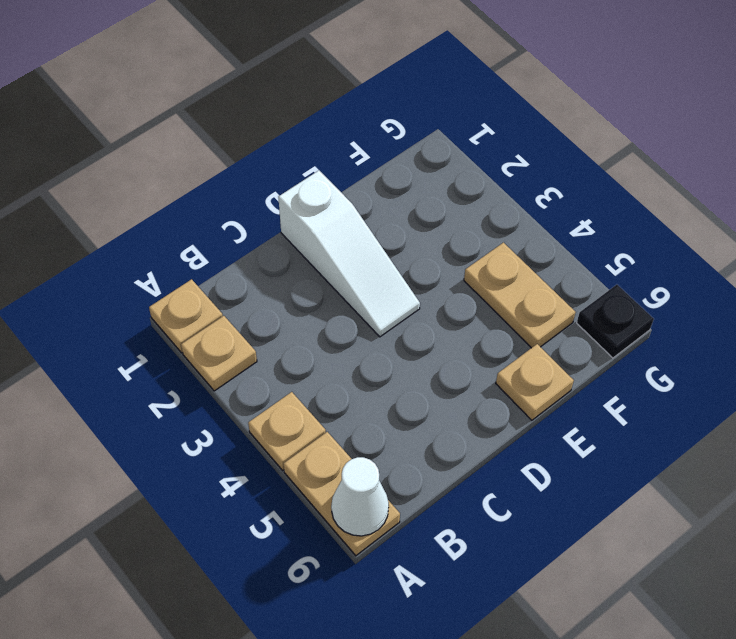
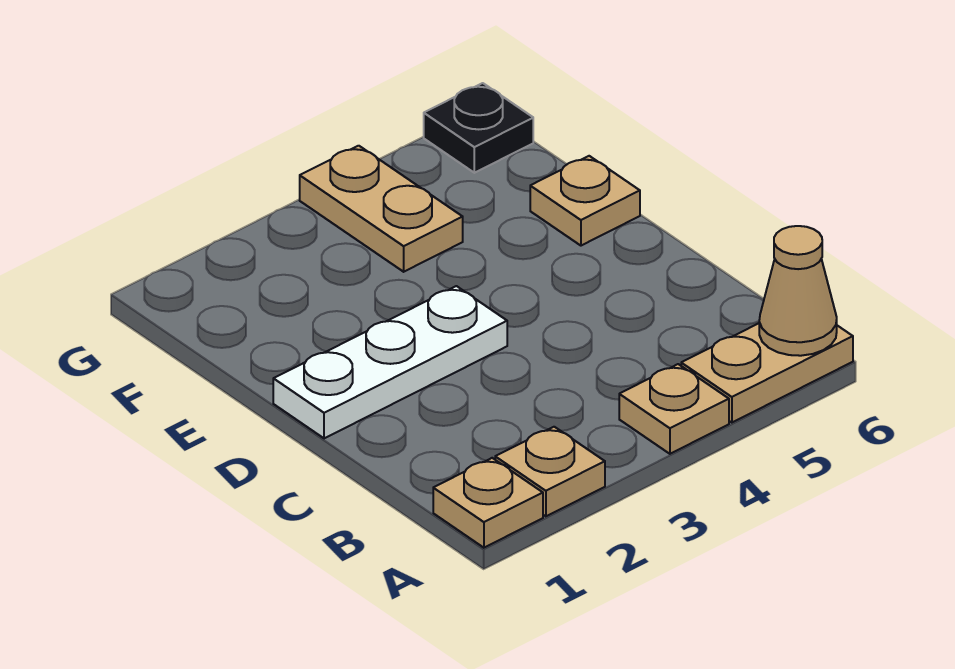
white 1x1 cone [331,457,389,536] -> tan 1x1 cone [759,226,837,356]
white 1x3 slope [278,171,420,337] -> white 1x3 plate [273,286,507,438]
tan 1x2 plate [464,243,576,348] -> tan 1x2 plate turned to [300,146,463,272]

